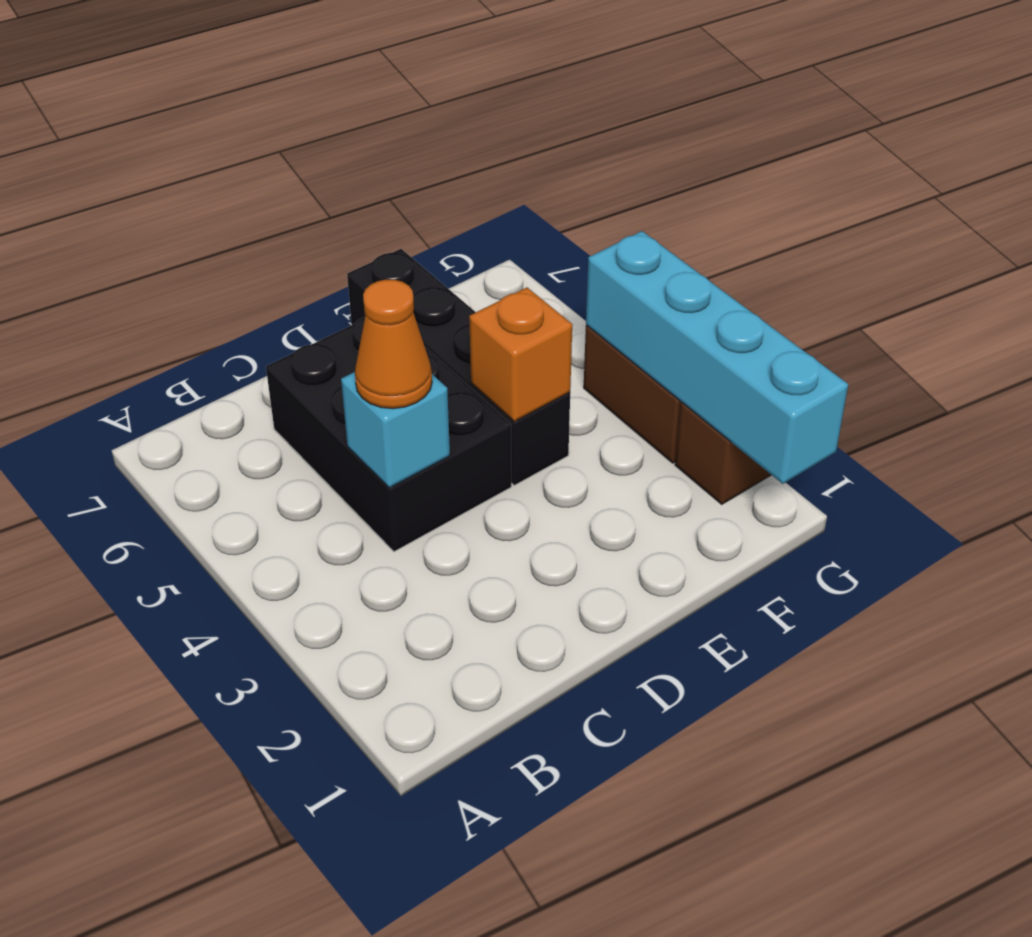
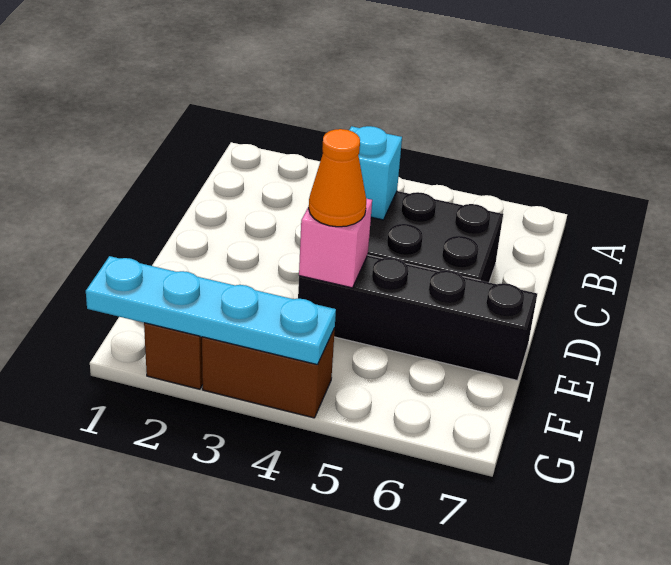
orange 1x1 cone [355,279,432,409] -> orange 1x1 cone moved to [309,129,366,227]
orange 1x1 brick [469,288,572,422] -> pink 1x1 brick [299,199,372,288]
cyan 1x4 brick [586,231,848,484] -> cyan 1x4 plate [86,256,336,365]

